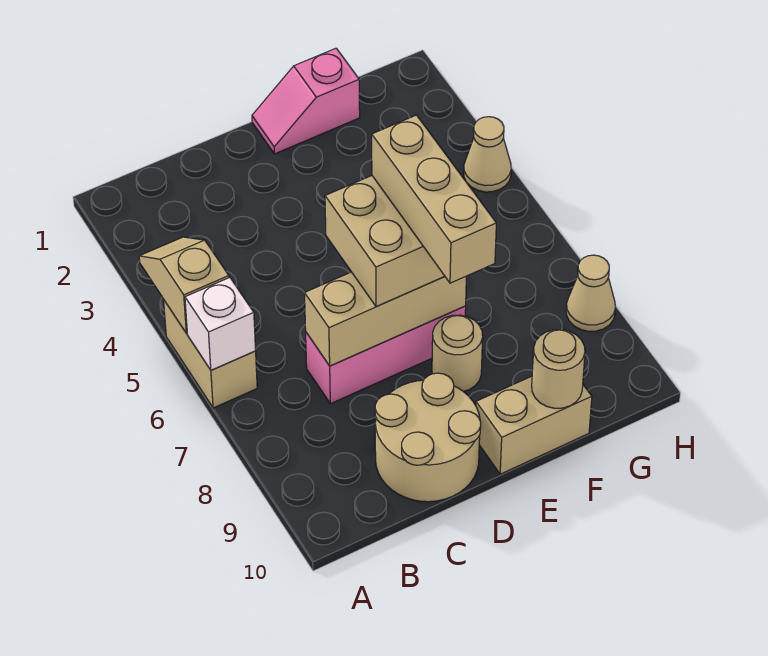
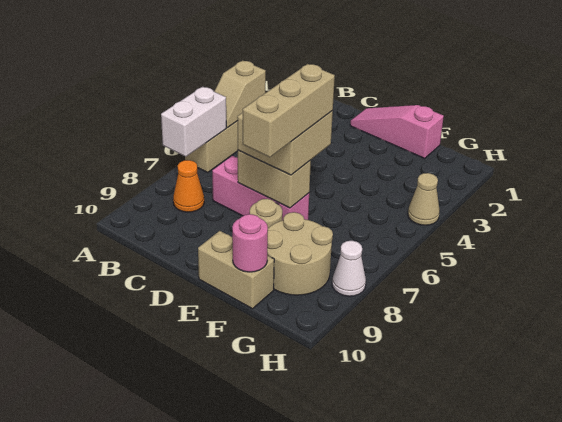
tan 1x2 slope [139,237,229,333] -> tan 1x2 slope turned to [214,60,266,128]
white 1x1 brick [185,278,256,370] -> white 1x2 brick [161,87,226,157]
none -> orange 1x1 cone [173,160,204,212]
tan 1x3 brick [305,272,466,366] -> tan 1x2 brick [238,150,311,208]
tan 2x2 round brick [375,373,481,502] -> tan 2x2 round brick moved to [267,212,333,295]
pink 1x2 slope [252,48,360,154] -> pink 1x3 slope [350,105,444,158]
tan 1x1 round brick [532,330,585,408] -> pink 1x1 round brick [232,214,268,272]
tan 1x1 cone [566,255,615,331] -> white 1x1 cone [332,241,366,296]

